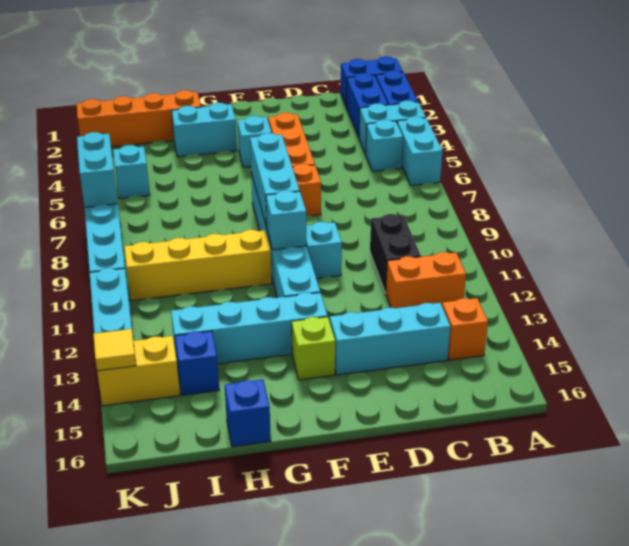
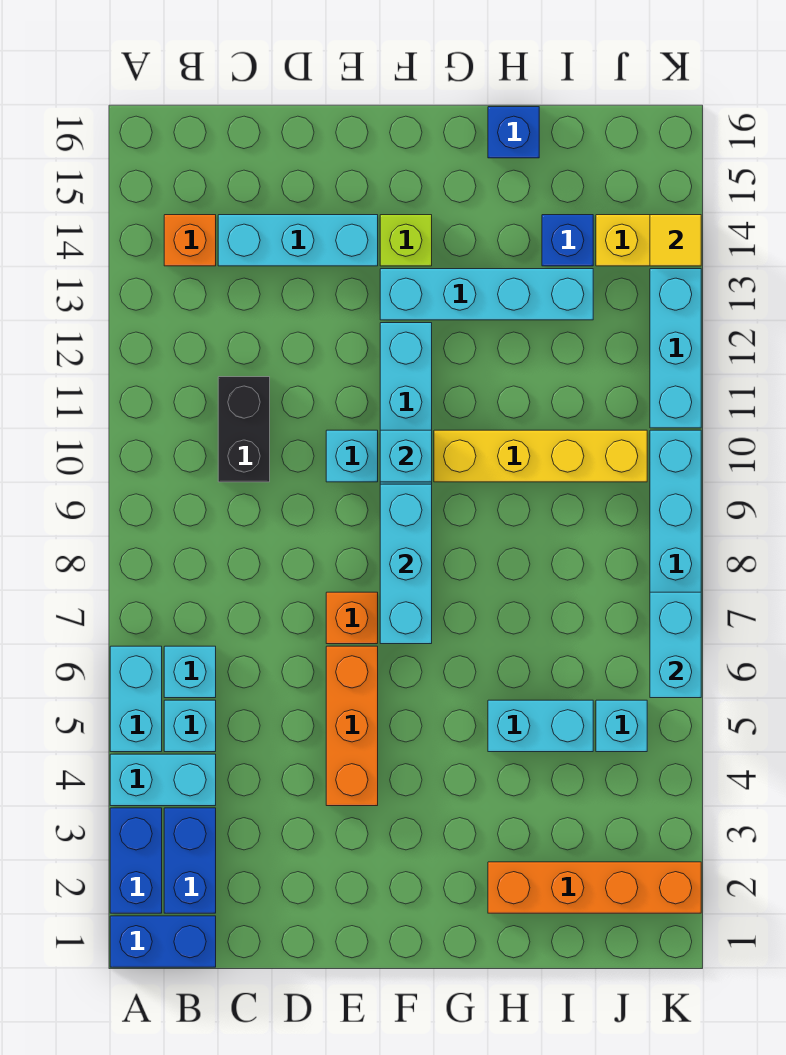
orange 1x2 brick [386,252,466,308] -> none
cyan 1x1 brick [237,116,271,167] -> cyan 1x1 brick moved to [164,646,216,698]
cyan 1x2 brick [172,103,237,157] -> cyan 1x2 brick moved to [488,700,593,752]

